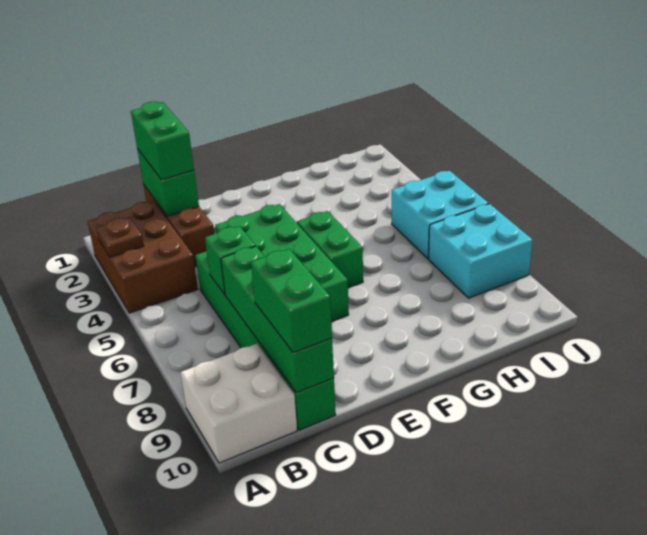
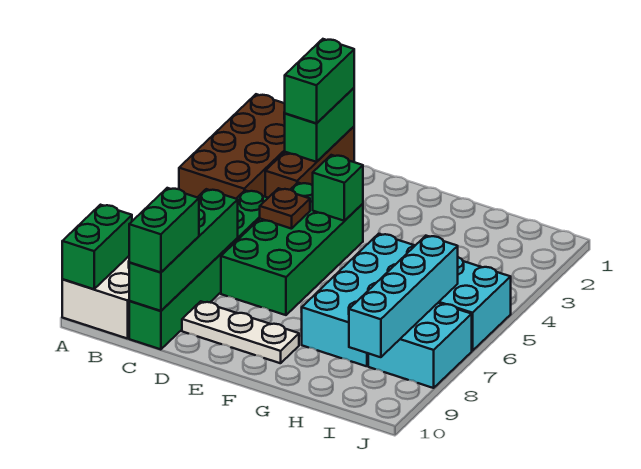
brown 2x3 brick [88,201,198,313] -> brown 2x4 brick [179,94,285,199]
brown 1x1 plate [96,217,144,257] -> brown 1x1 plate moved to [260,188,310,229]
green 1x1 brick [205,226,256,295] -> green 1x1 brick moved to [313,155,363,221]
none -> white 1x3 plate [182,301,299,363]
green 1x2 brick [297,211,363,288] -> green 1x2 brick moved to [62,205,132,289]
none -> cyan 2x4 brick [302,234,415,366]
none -> cyan 1x4 brick [349,236,458,357]

